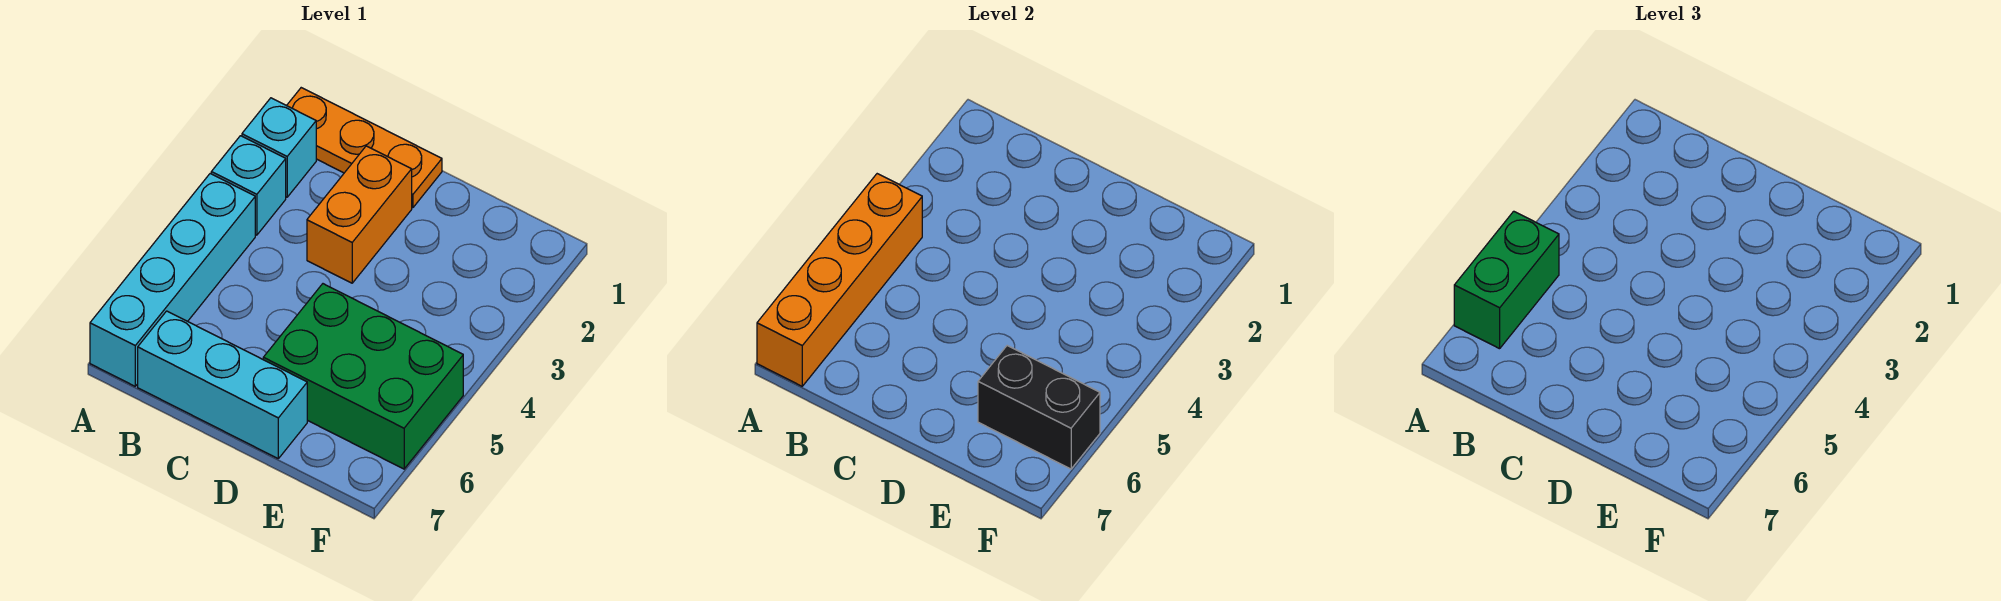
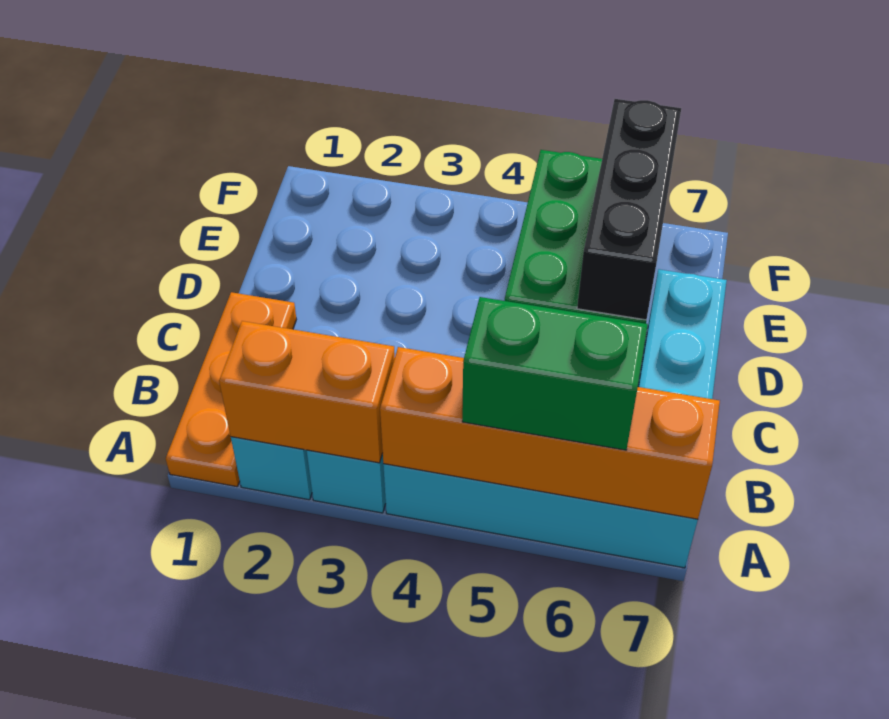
orange 1x2 brick [307,146,412,283] -> orange 1x2 brick moved to [219,321,395,463]
black 1x2 brick [978,346,1100,469] -> black 1x3 brick [577,99,681,320]

